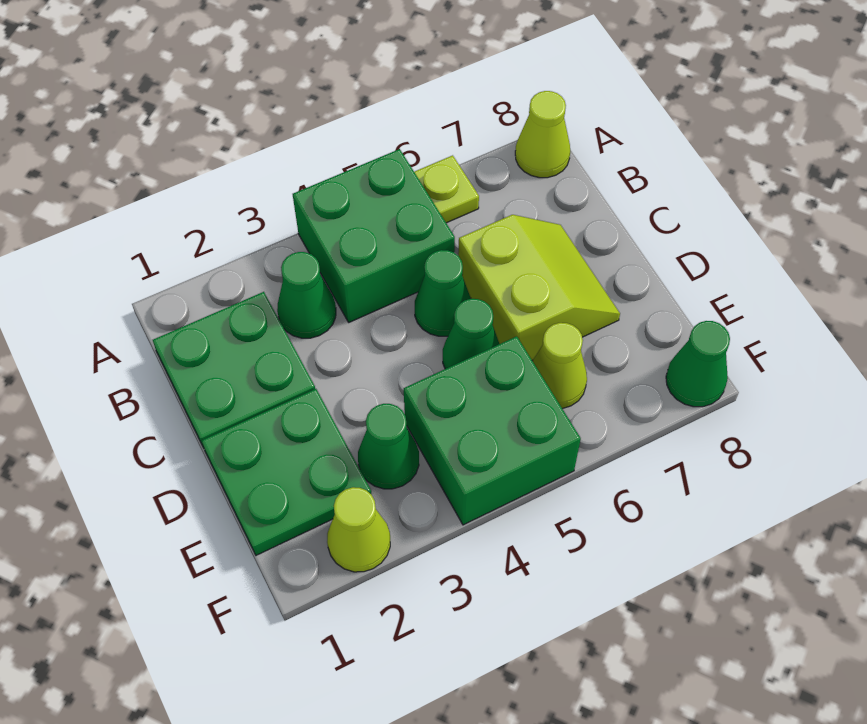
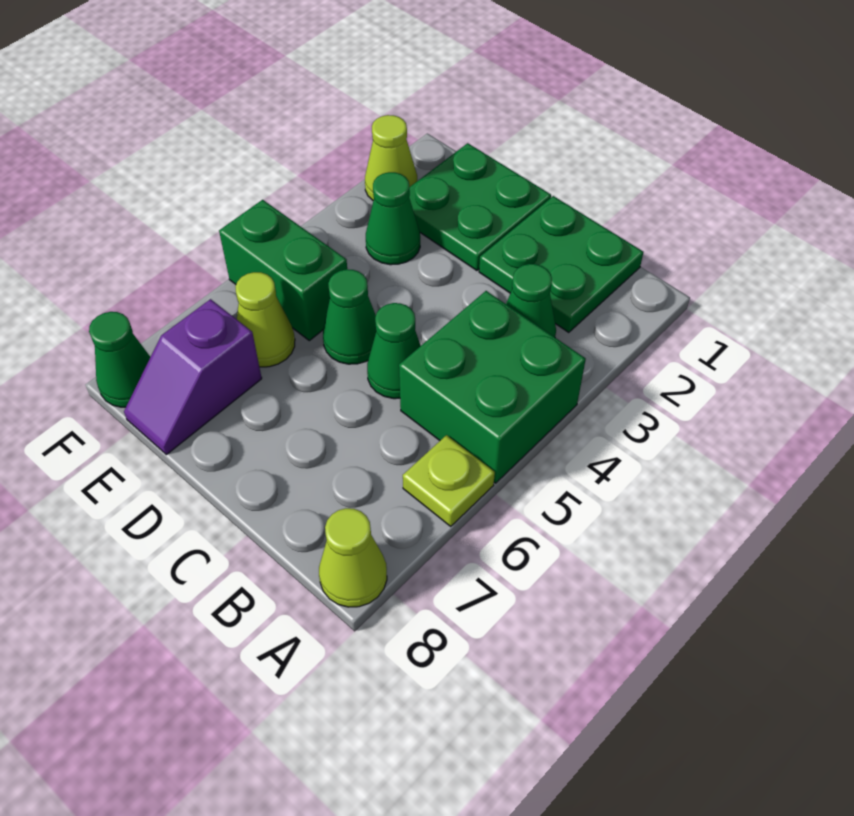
lime 2x2 slope [458,215,620,361] -> none
green 2x2 brick [404,336,581,525] -> green 1x2 brick [219,200,347,341]
none -> purple 1x2 slope [124,299,262,455]

